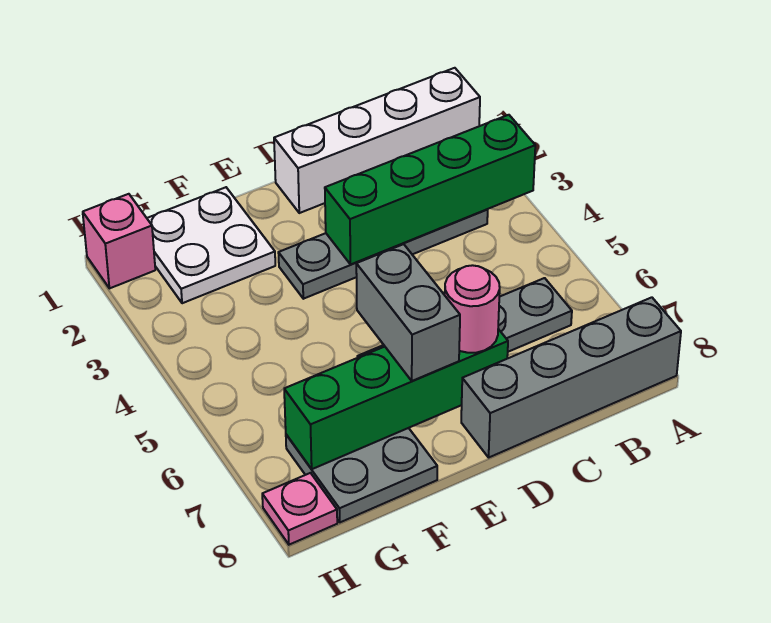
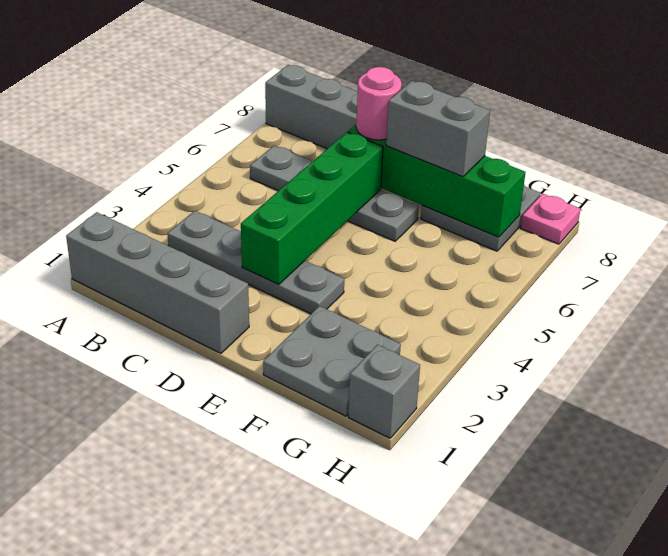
white 1x4 brick [274,68,480,213] -> grey 1x4 brick [66,212,249,353]
green 1x4 brick [325,115,535,264] -> green 1x4 brick turned to [241,132,383,284]
grey 1x2 brick [356,244,460,381] -> grey 1x2 brick turned to [386,81,490,177]
white 2x2 plate [147,187,275,303] -> grey 2x2 plate [263,306,401,416]
pink 1x1 brick [83,194,155,288] -> grey 1x1 brick [348,345,420,438]

